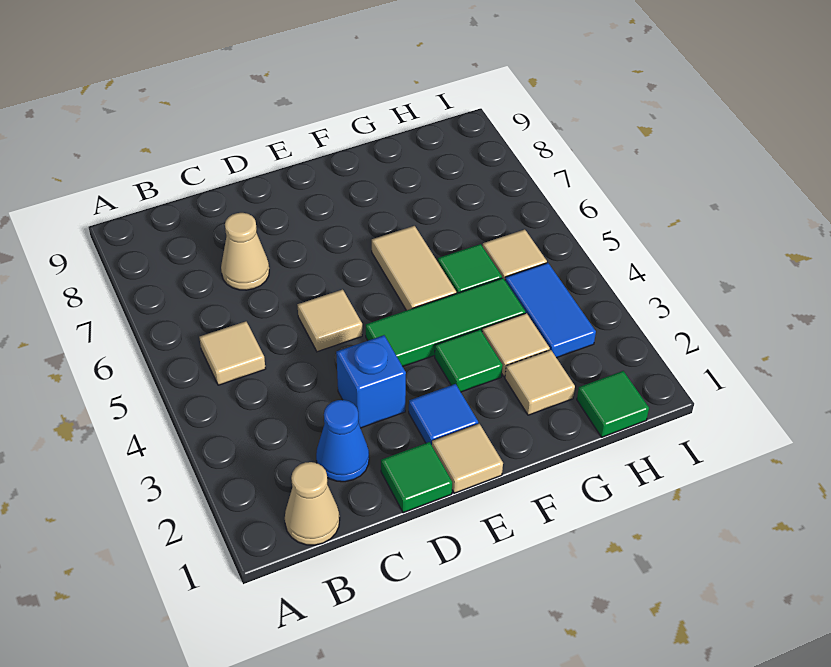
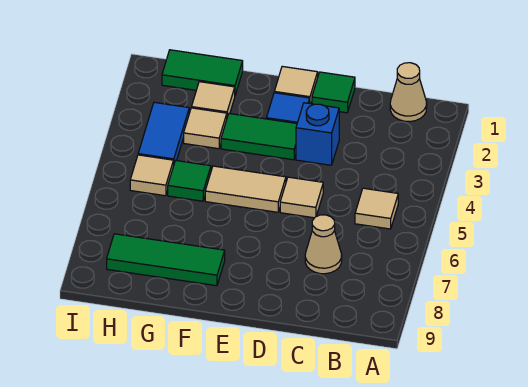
blue 1x1 cone [316,400,369,482] -> none
green 1x3 tile [366,278,525,366] -> green 1x3 tile moved to [107,234,225,286]
green 1x1 tile [435,329,503,392] -> green 1x2 tile [221,114,297,160]
tan 1x2 tile [372,226,456,310] -> tan 1x2 tile turned to [205,166,286,212]
green 1x1 tile [577,371,649,437] -> green 1x2 tile [162,50,243,95]

